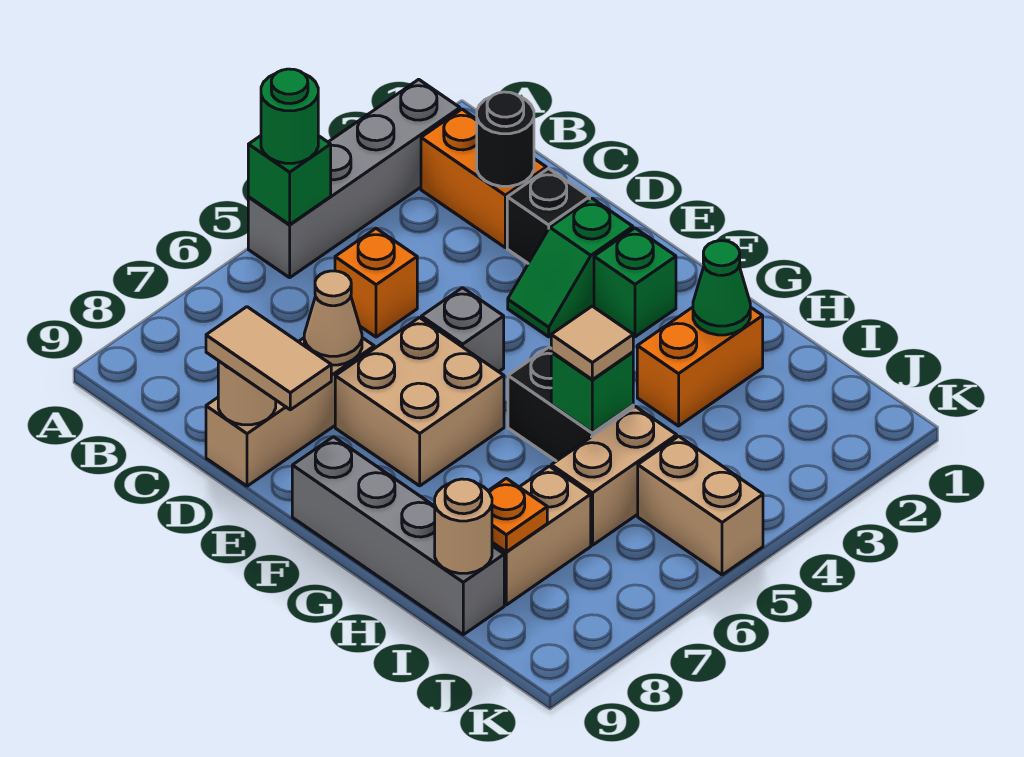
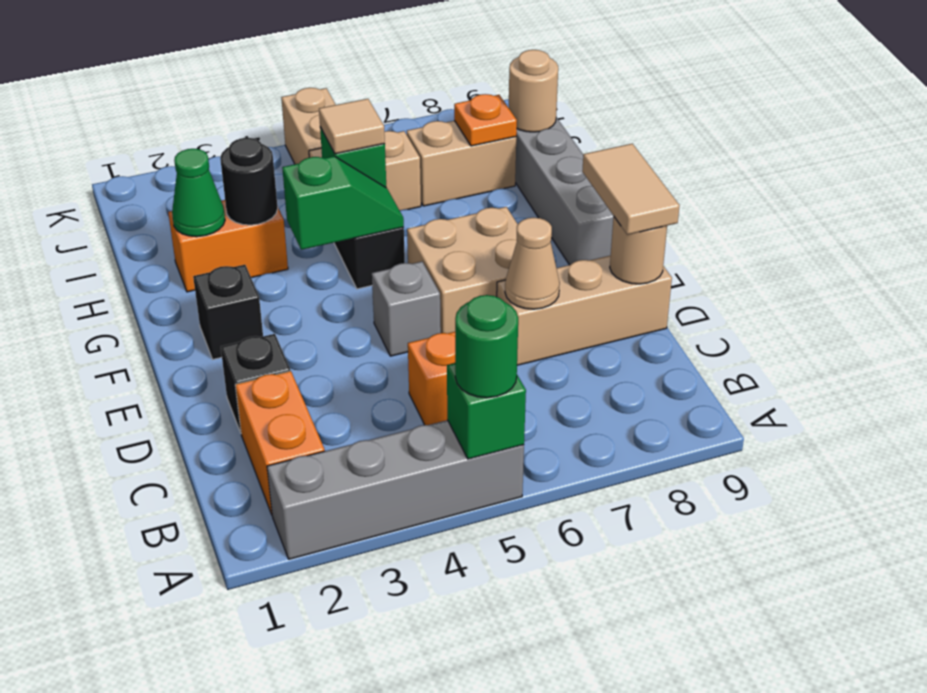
black 1x1 round brick [477,92,534,186] -> black 1x1 round brick moved to [220,138,278,225]
green 1x2 slope [508,198,633,337] -> green 1x2 slope moved to [282,156,404,250]
green 1x1 brick [594,228,676,337] -> black 1x1 brick [193,265,263,359]

